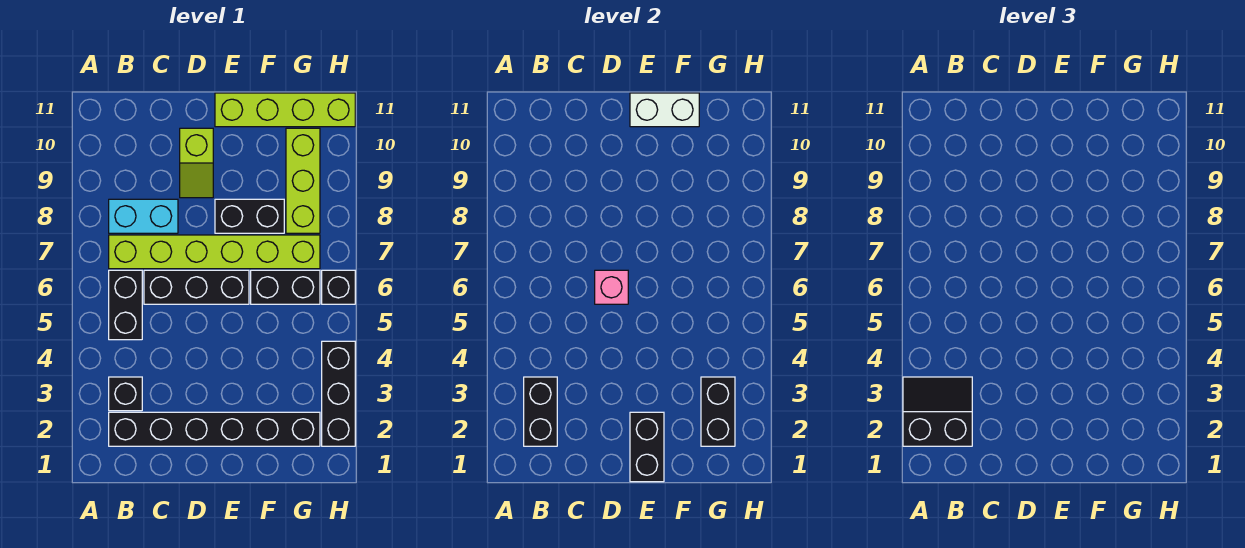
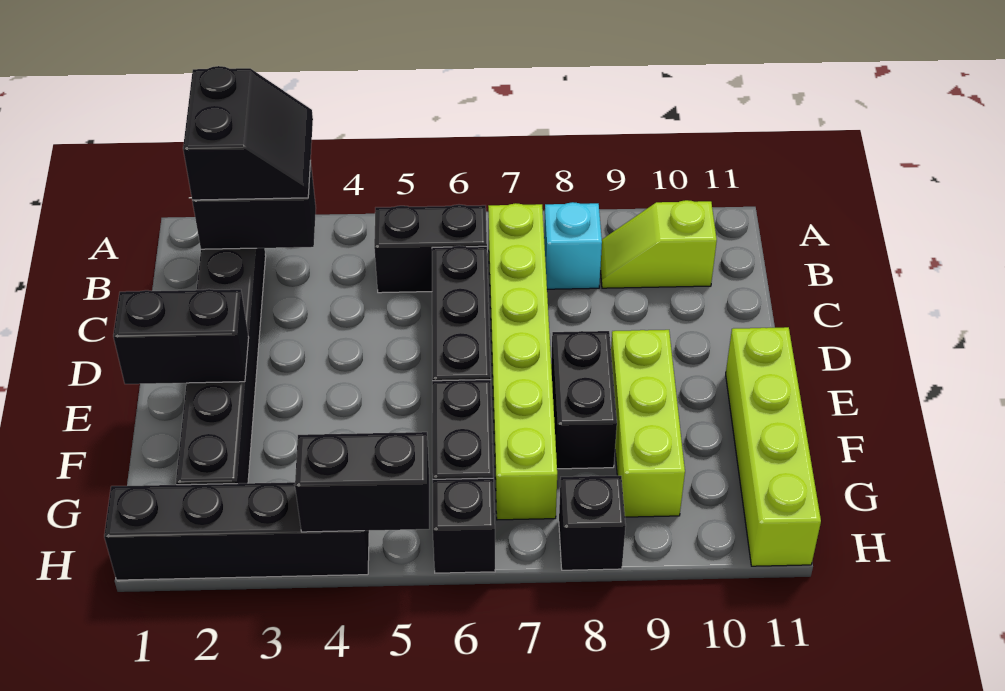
black 1x1 brick [109,377,142,411] -> black 1x1 brick moved to [559,476,626,570]
cyan 1x2 brick [109,199,178,233] -> cyan 1x1 brick [544,202,602,289]
pink 1x1 brick [595,270,628,304] -> none
lime 1x2 slope [180,128,213,198] -> lime 1x2 slope moved to [600,200,717,288]
white 1x2 brick [630,93,699,127] -> none
black 1x2 brick [701,377,735,446] -> black 1x2 brick moved to [295,432,429,532]
lime 1x3 brick [286,128,320,233] -> lime 1x3 brick turned to [611,330,685,517]
black 1x3 brick [322,341,355,446] -> black 1x4 brick [104,482,369,580]

